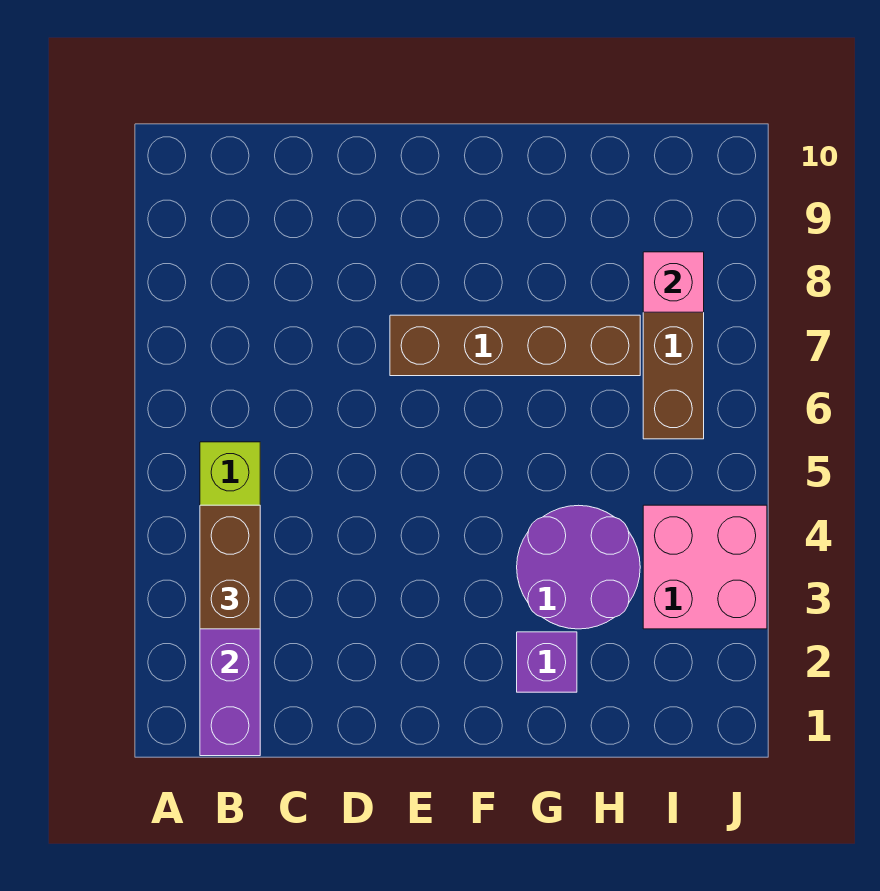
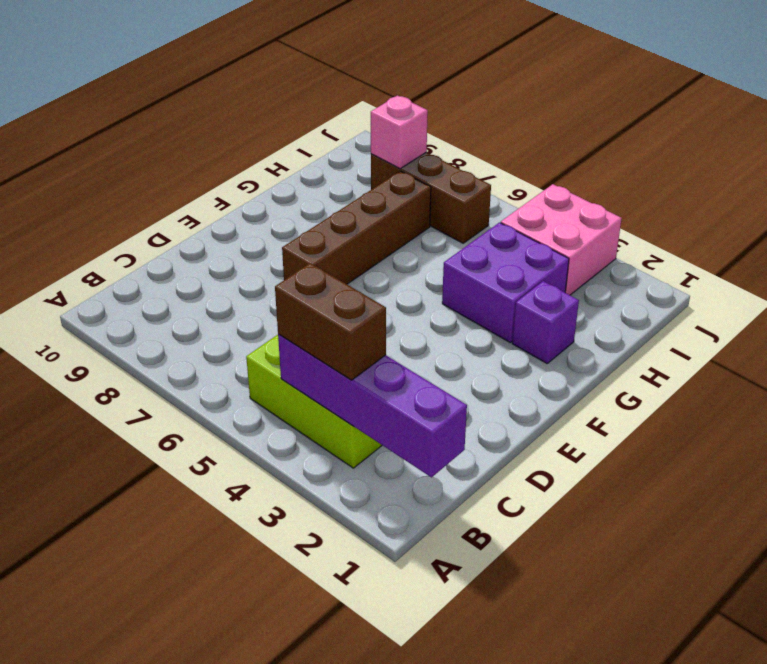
purple 2x2 round brick [517,505,640,629] -> purple 2x2 brick [442,223,569,343]

